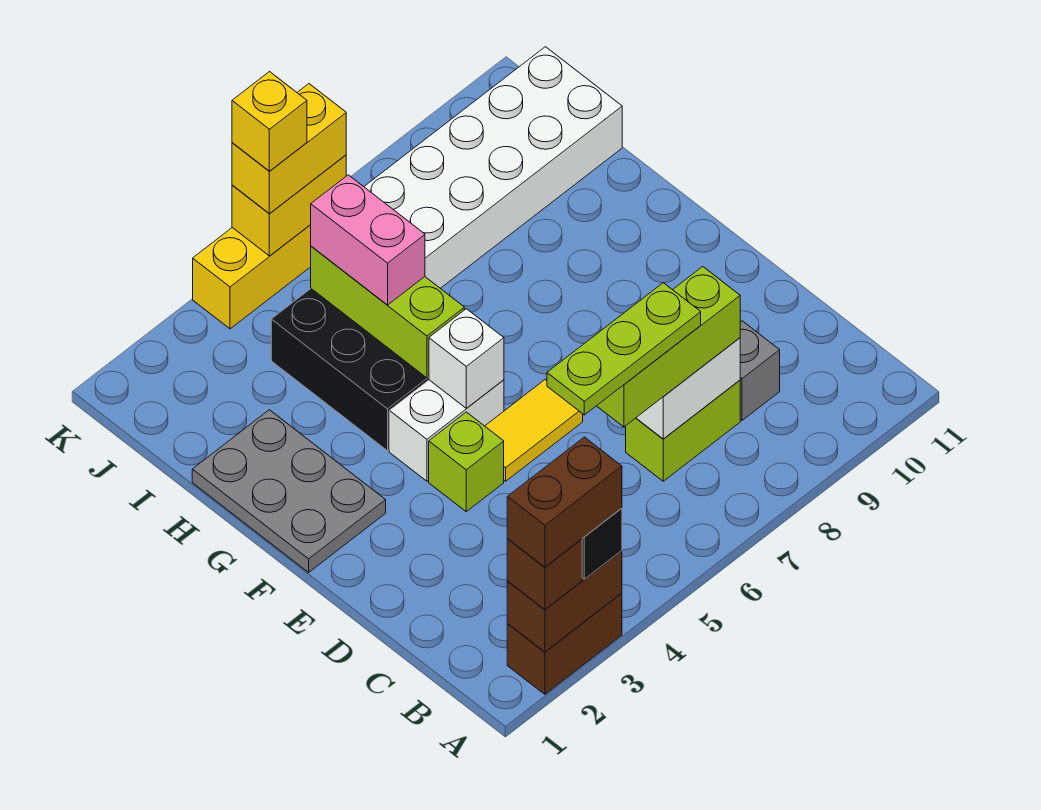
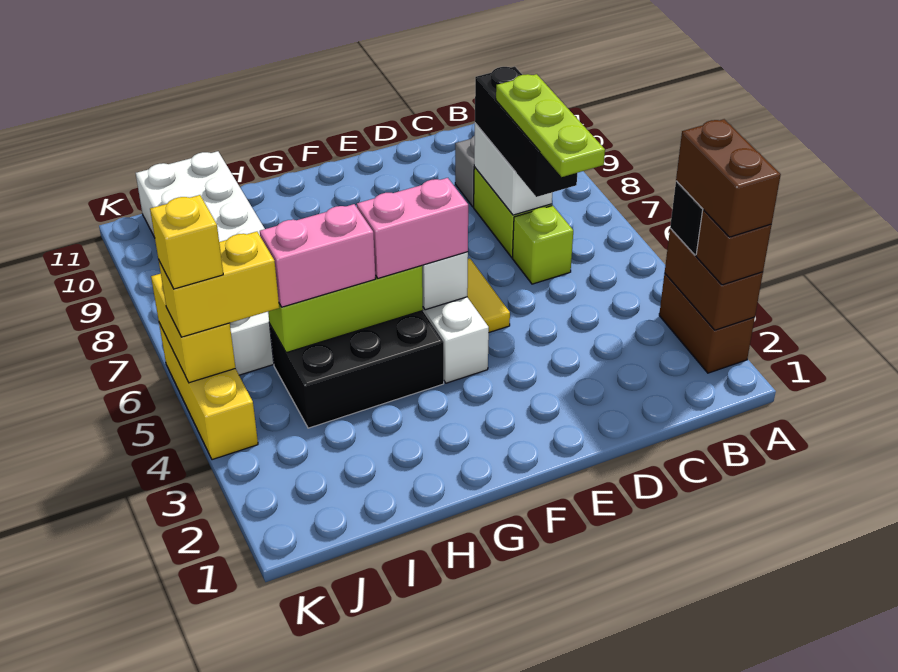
lime 1x3 brick [597,267,740,427] -> black 1x3 brick [475,67,577,197]
lime 1x1 brick [429,412,504,511] -> lime 1x1 brick moved to [512,205,573,284]
grey 2x3 plate [192,410,386,572] -> none
none -> pink 1x2 brick [357,178,468,278]
yellow 1x2 brick [232,84,346,214] -> yellow 1x2 brick turned to [159,232,279,337]

